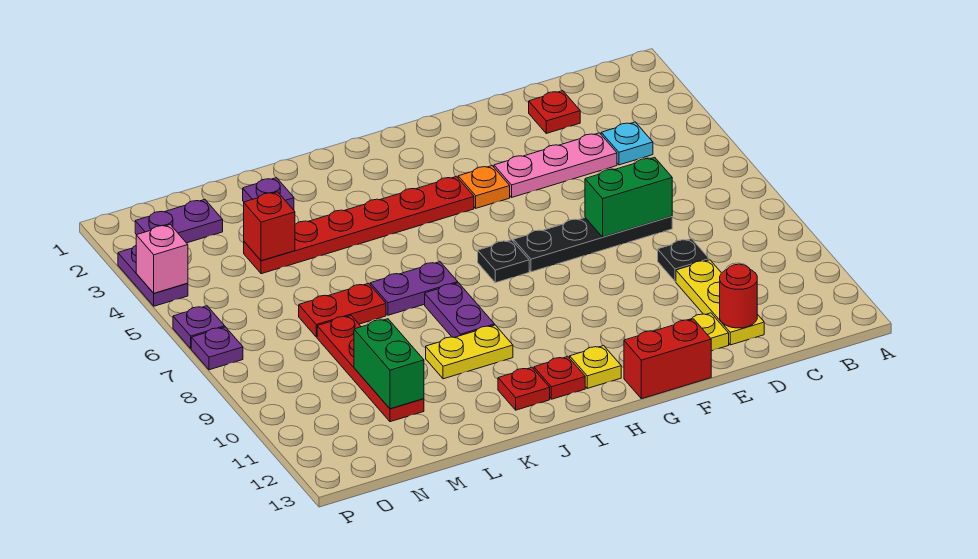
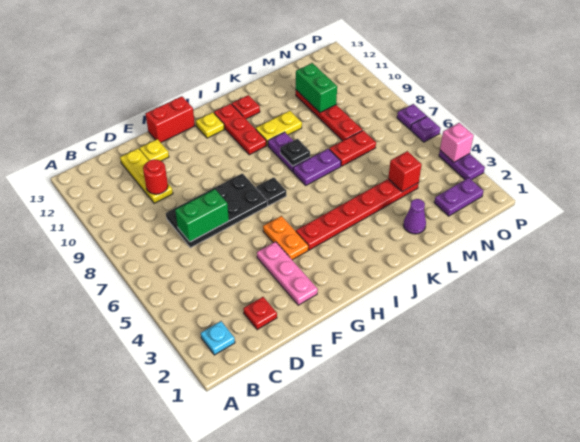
cyan 1x1 plate [601,122,653,165] -> cyan 1x1 plate moved to [201,321,235,355]
pink 1x3 plate [494,133,617,197] -> pink 1x3 plate turned to [257,242,318,305]
black 1x4 plate [513,216,672,272] -> black 2x4 plate [166,173,268,248]
black 1x1 plate [658,239,709,282] -> black 1x1 plate moved to [280,139,310,166]
red 1x1 round brick [720,264,757,328] -> red 1x1 round brick moved to [143,159,168,194]
orange 1x1 plate [458,166,510,208] -> orange 1x2 plate [263,216,308,260]
red 1x1 plate [534,356,585,399] -> red 1x3 plate [214,104,266,155]
purple 1x1 plate [243,178,294,210] -> purple 1x1 cone [403,199,426,234]

